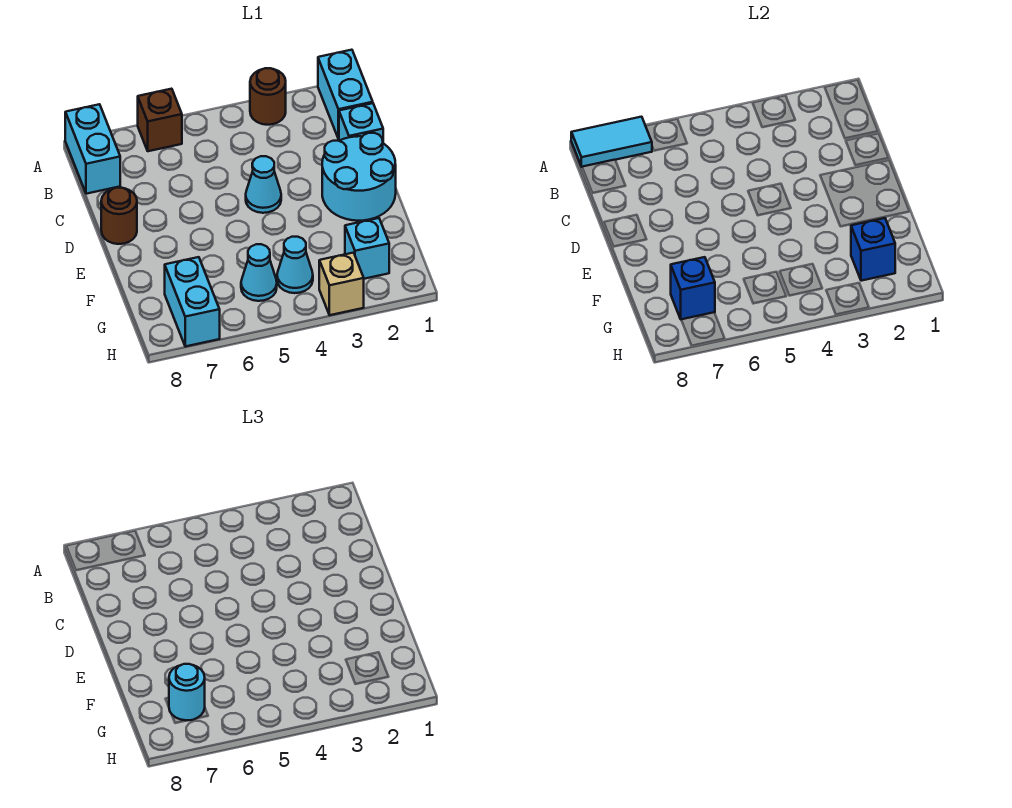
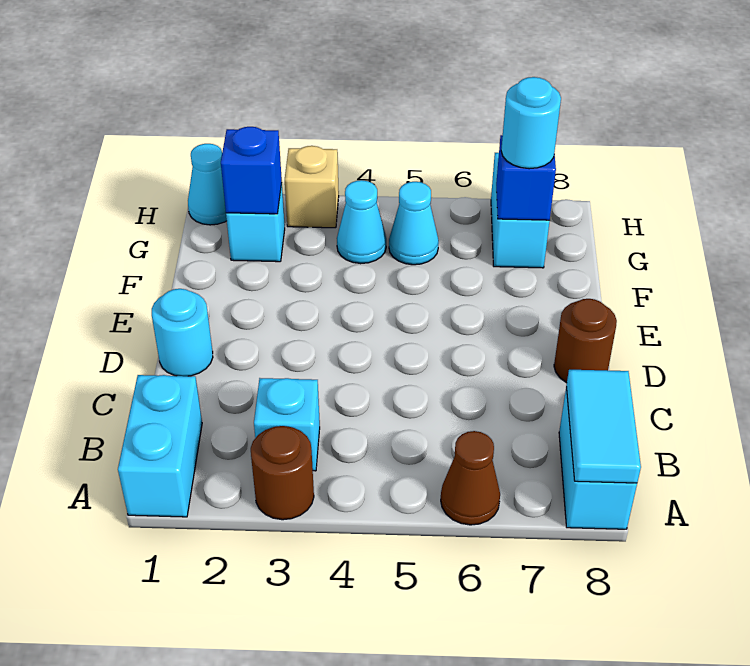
brown 1x1 brick [138,89,182,151] -> brown 1x1 cone [441,431,500,525]
cyan 1x2 tile [571,117,652,167] -> cyan 1x2 tile turned to [566,370,641,483]
cyan 1x1 brick [339,103,383,141] -> cyan 1x1 brick moved to [254,378,320,471]
cyan 2x2 round brick [322,133,396,221] -> cyan 1x1 round brick [152,289,213,376]
cyan 1x1 cone [246,156,281,213] -> cyan 1x1 cone moved to [188,144,227,225]

